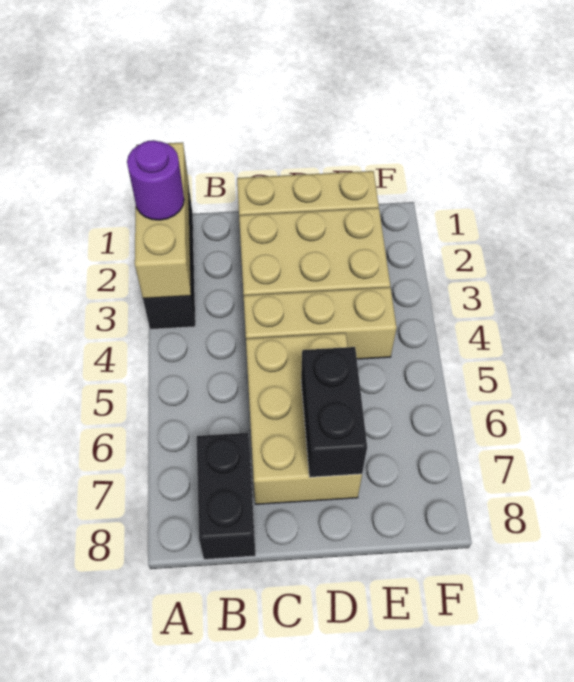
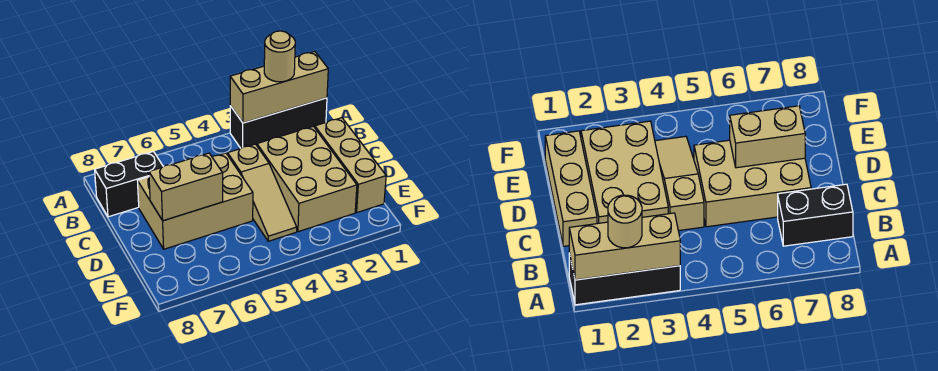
purple 1x1 round brick [127,140,184,220] -> tan 1x1 round brick [264,31,295,82]
tan 1x3 brick [244,287,397,359] -> tan 1x3 slope [228,144,297,241]
black 1x2 brick [301,347,367,477] -> tan 1x2 brick [149,153,223,221]

